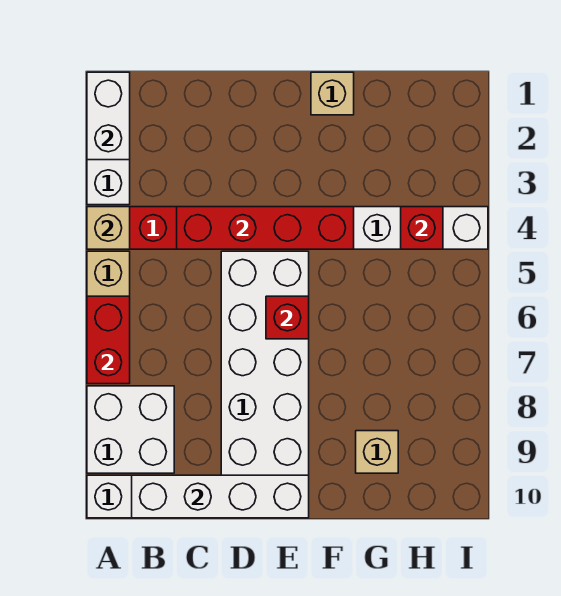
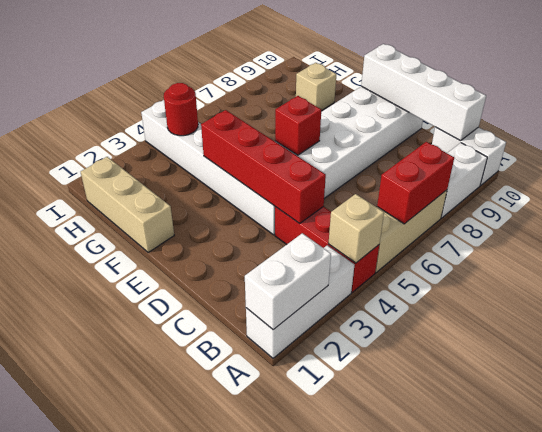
white 2x2 brick [87,386,174,473] -> white 1x2 brick [441,143,487,218]
tan 1x1 brick [311,72,354,115] -> tan 1x3 brick [81,157,174,252]
red 1x1 brick [401,207,443,249] -> red 1x1 round brick [164,83,198,136]

